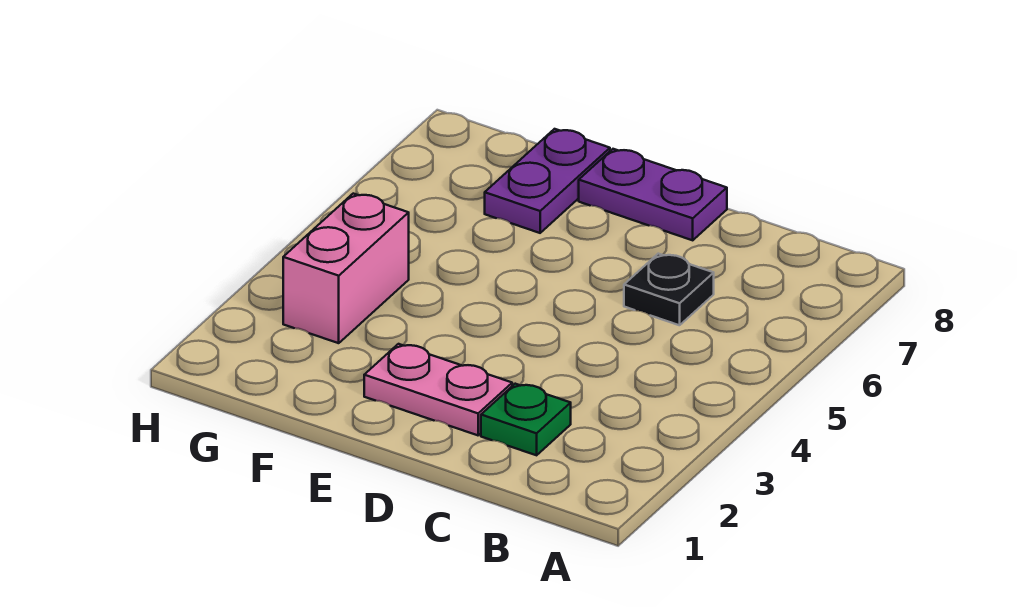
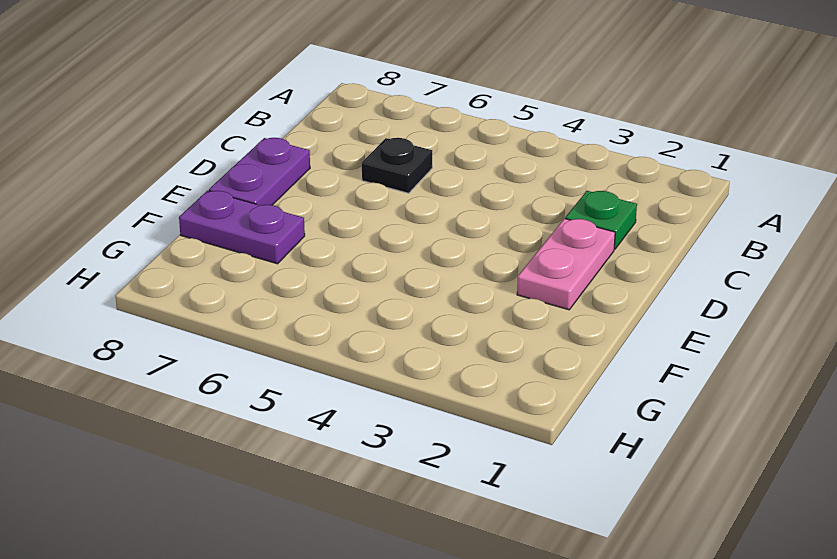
pink 1x2 brick [283,194,409,343] -> none

